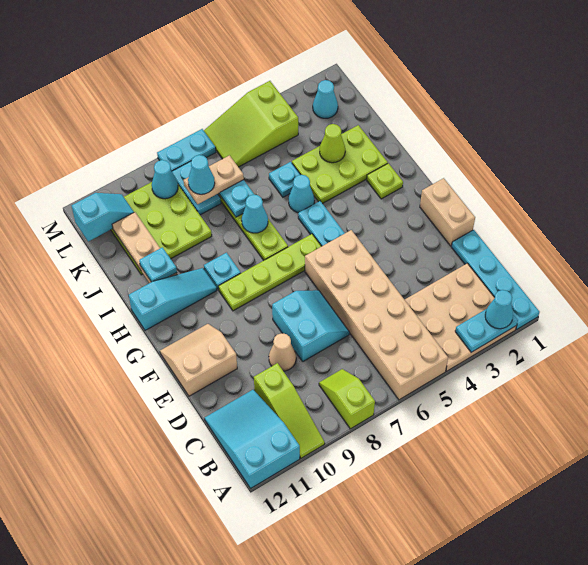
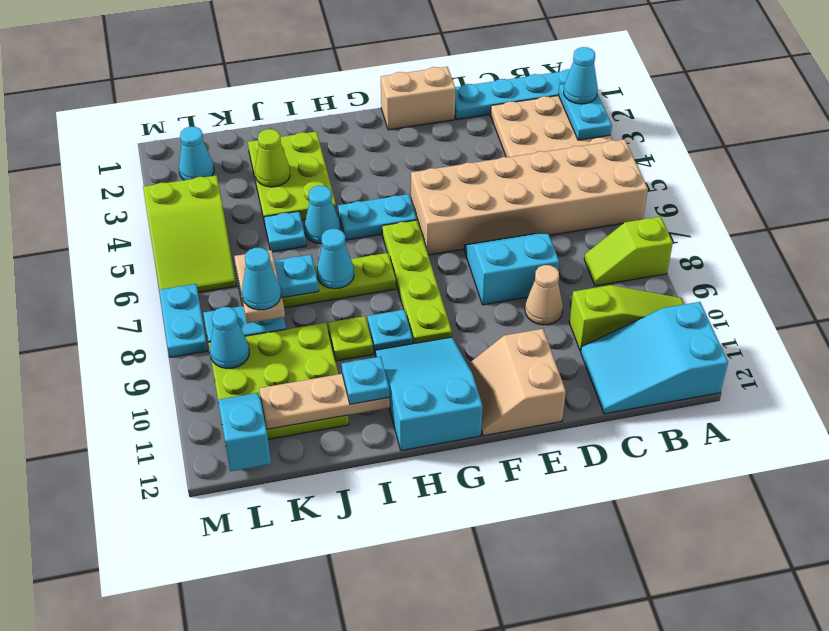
lime 1x1 plate [367,163,403,199] -> lime 1x1 plate moved to [328,316,373,361]
cyan 1x3 slope [129,268,217,330] -> cyan 2x3 slope [375,337,483,451]

